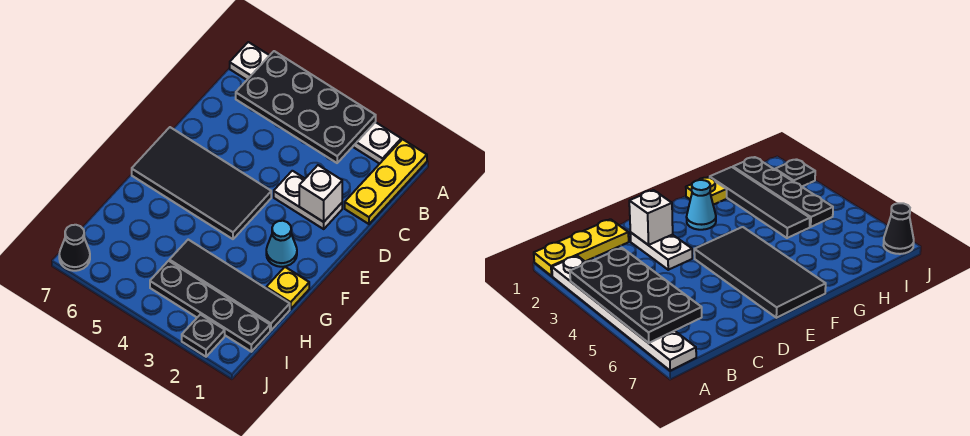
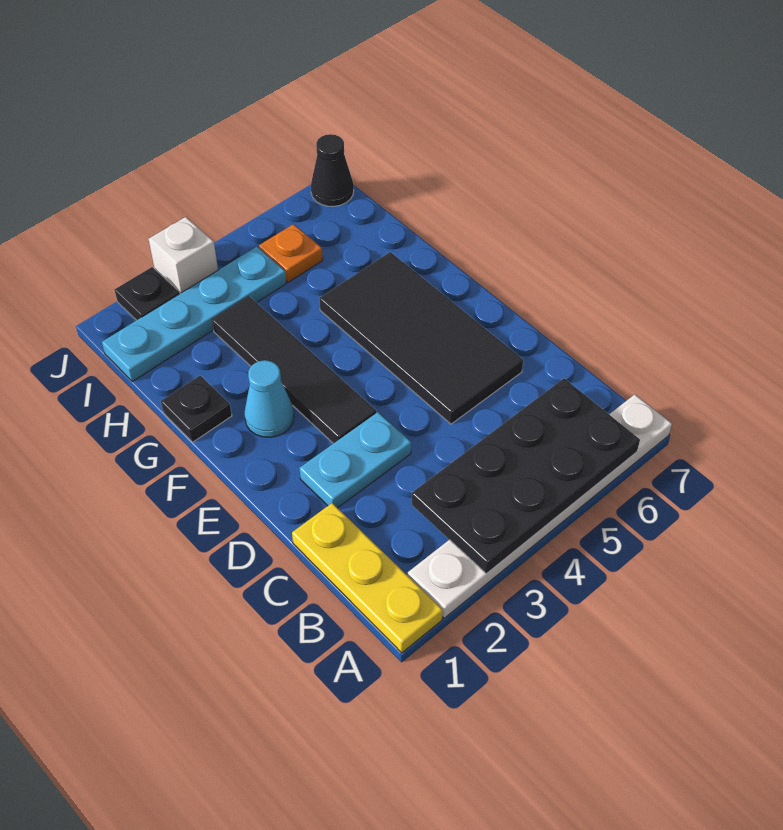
white 1x2 plate [274,171,342,229] -> cyan 1x2 plate [299,412,411,508]
white 1x1 brick [299,165,342,222] -> white 1x1 brick moved to [149,217,218,294]
black 2x4 tile [132,127,271,239] -> black 2x4 tile turned to [319,252,523,424]
yellow 1x1 plate [266,267,309,309] -> black 1x1 plate [161,376,232,442]
black 1x4 tile [169,240,290,330] -> black 1x4 tile turned to [212,296,376,444]
black 1x4 plate [150,261,270,352] -> cyan 1x4 plate [102,247,286,381]
none -> orange 1x1 plate [259,224,323,282]

